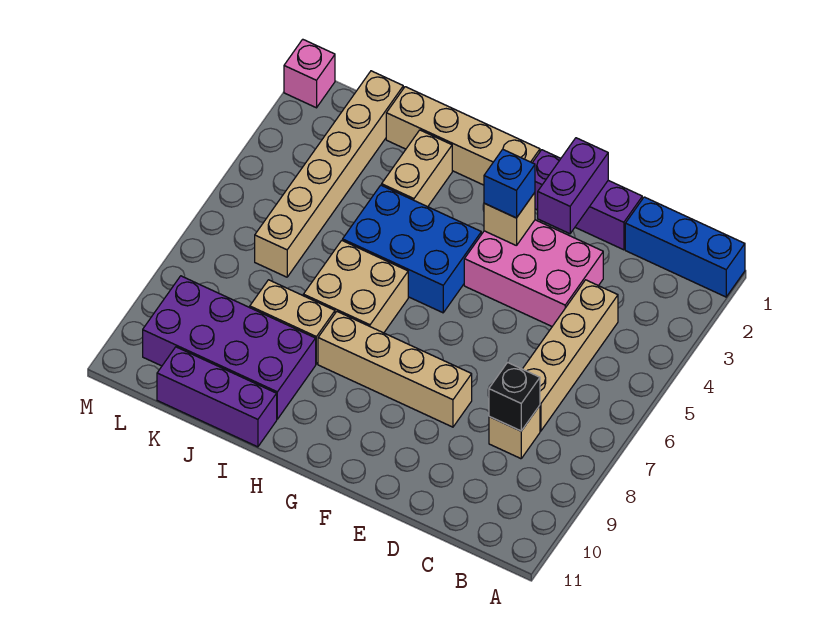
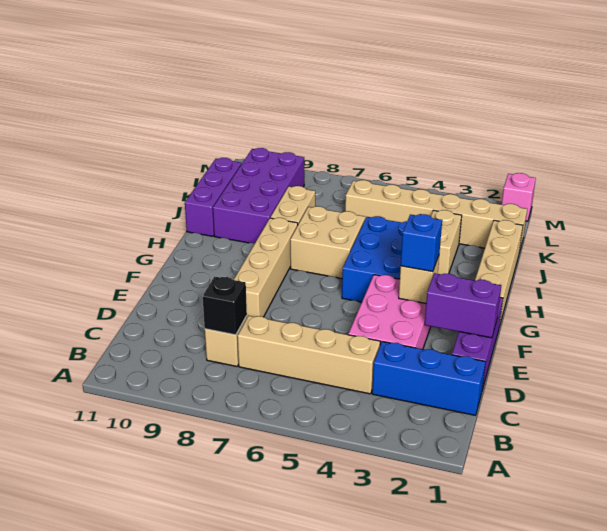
blue 1x3 brick [625,197,745,297] -> blue 1x3 brick turned to [372,341,486,415]
tan 1x2 brick [382,130,452,207] -> tan 1x2 brick turned to [431,210,462,274]

